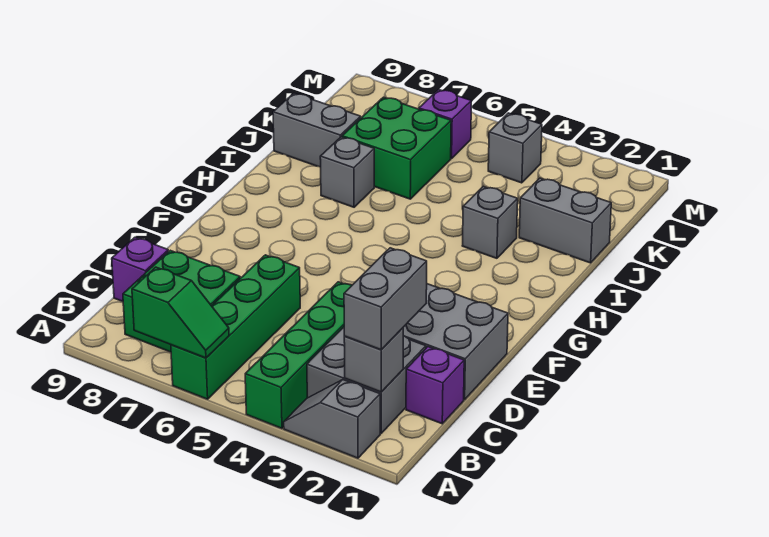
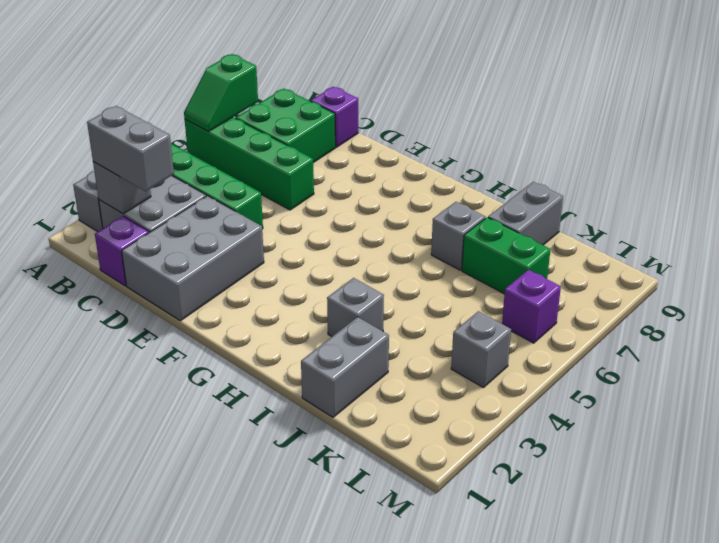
green 2x2 brick [342,97,451,199] -> green 1x2 brick [462,217,551,294]

